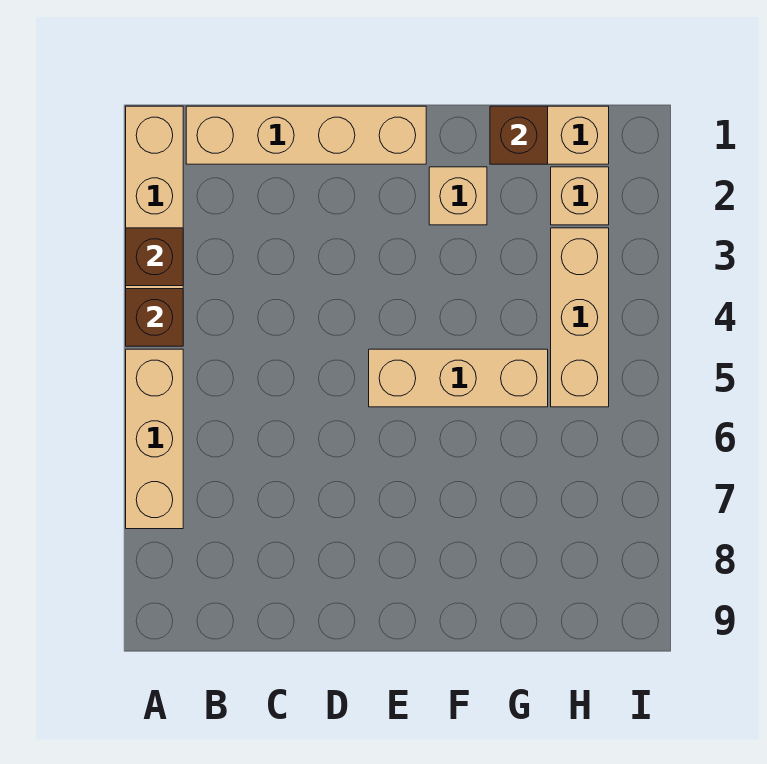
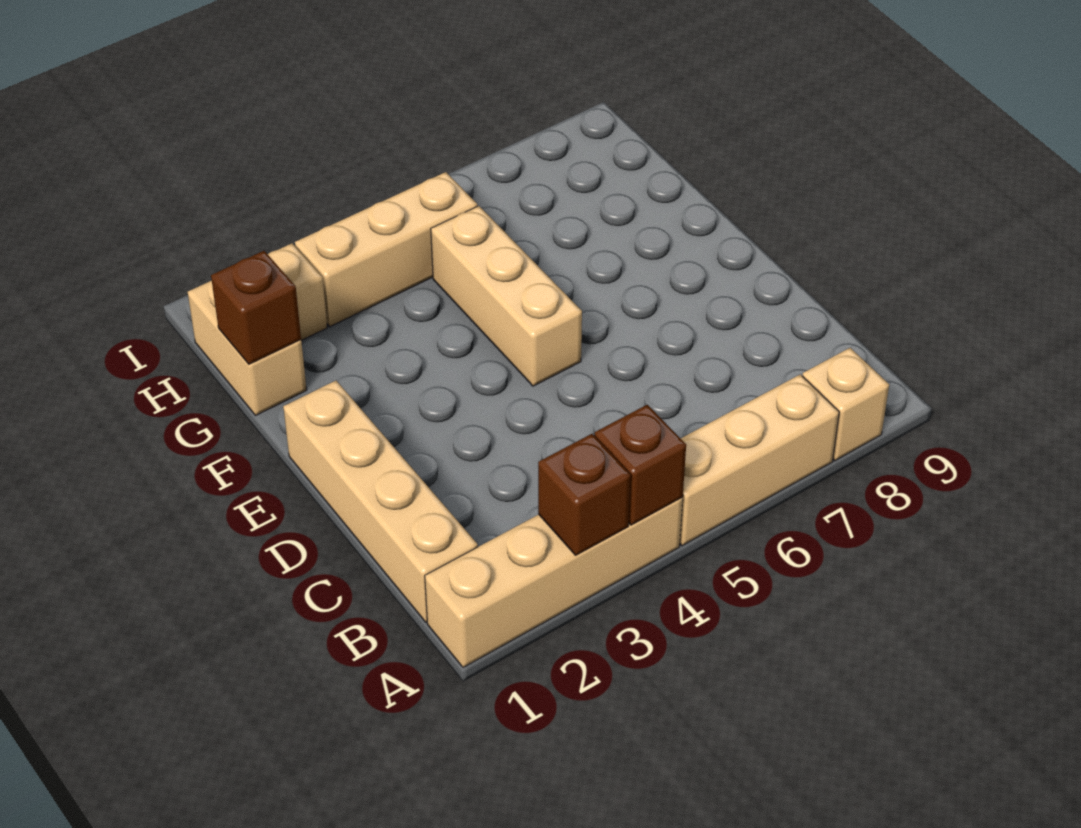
tan 1x1 brick [429,167,487,225] -> tan 1x1 brick moved to [802,348,889,461]

